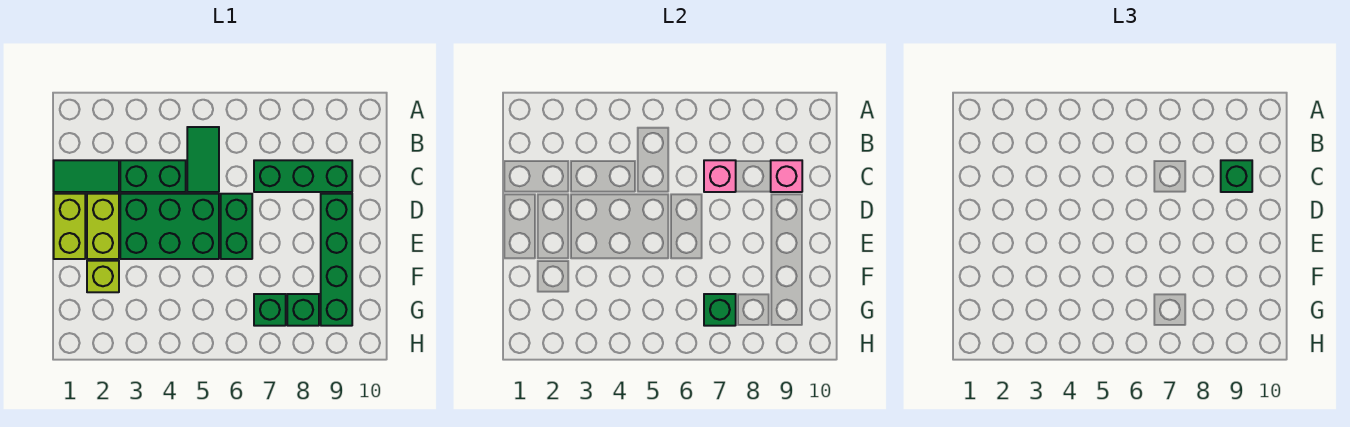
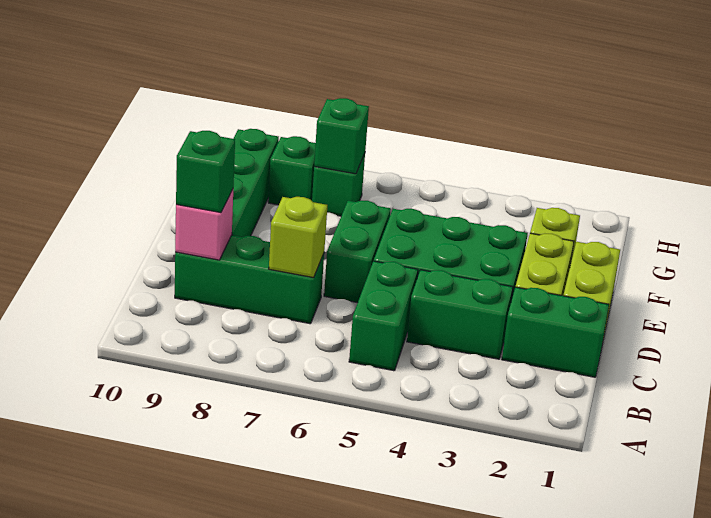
green 1x2 tile [187,127,219,192] -> green 1x2 brick [349,261,418,371]
green 1x2 tile [54,160,119,192] -> green 1x2 brick [502,287,609,377]
pink 1x1 brick [704,160,736,192] -> lime 1x1 brick [269,197,327,278]

